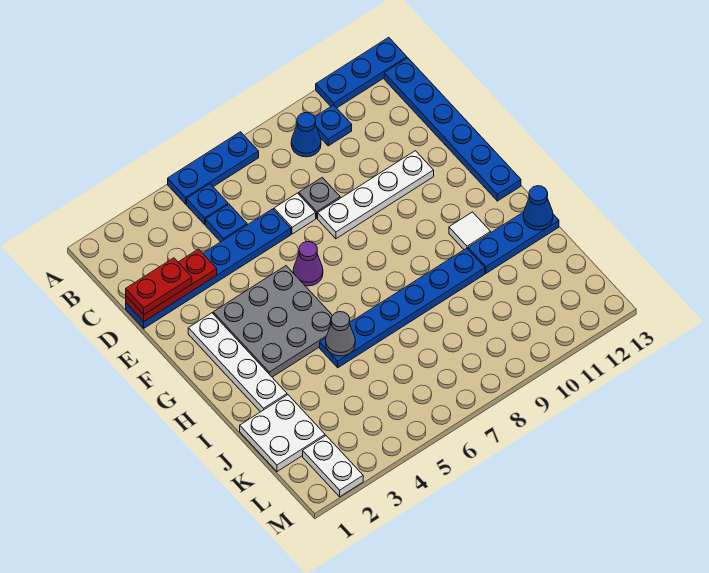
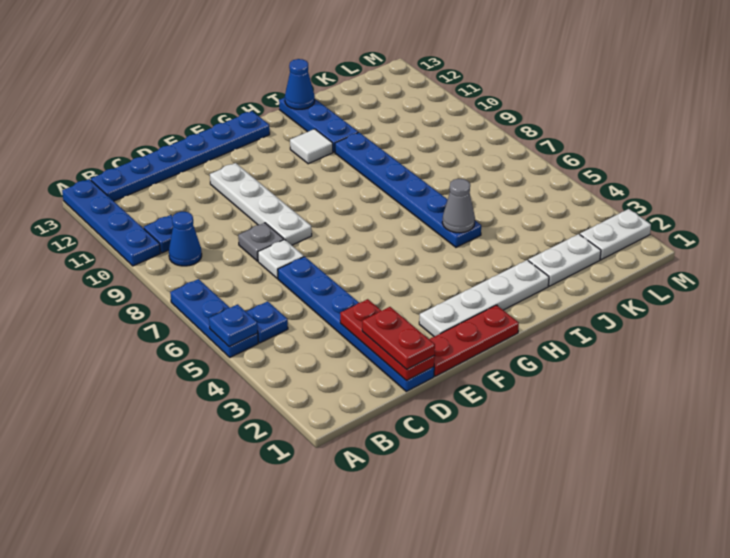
blue 1x3 plate [316,37,407,108] -> blue 1x4 plate [62,179,161,266]
blue 1x1 plate [206,204,247,242] -> blue 1x1 plate moved to [209,304,258,347]
none -> red 1x3 plate [429,305,519,376]
grey 3x3 plate [213,266,333,377] -> none
purple 1x1 cone [293,242,323,286] -> none
white 2x2 plate [240,395,325,472] -> white 1x2 plate [528,234,601,286]

